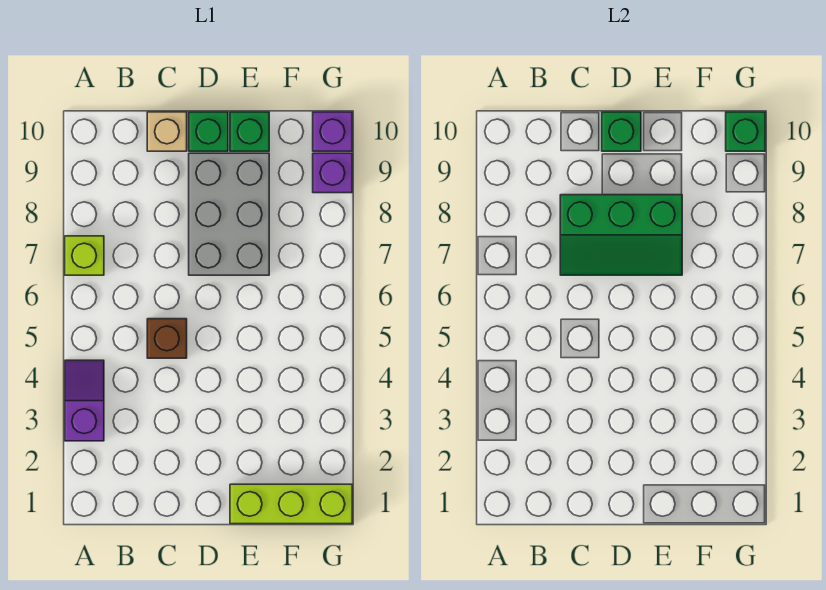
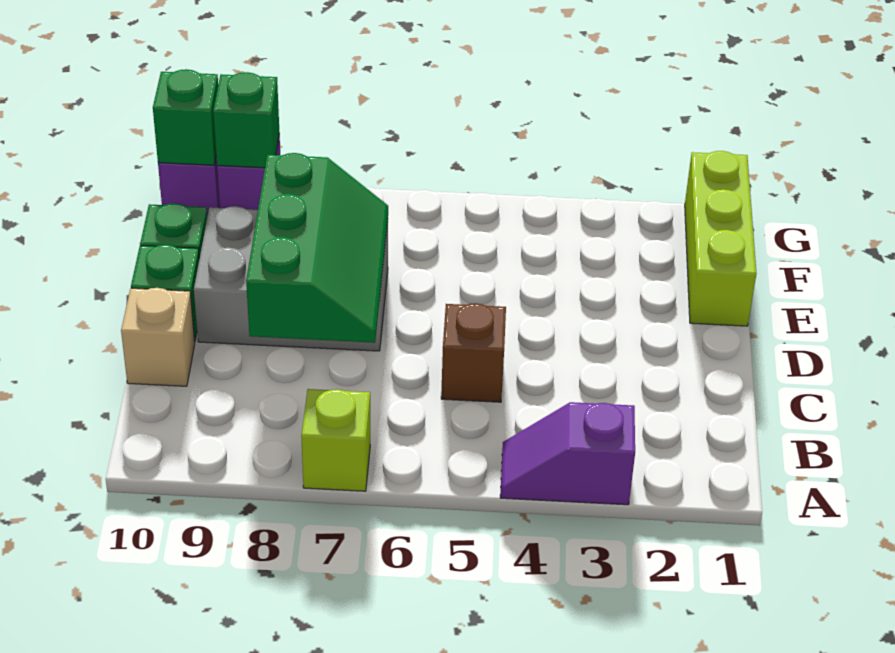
green 1x1 brick [602,112,641,151] -> green 1x1 brick moved to [213,72,279,168]

